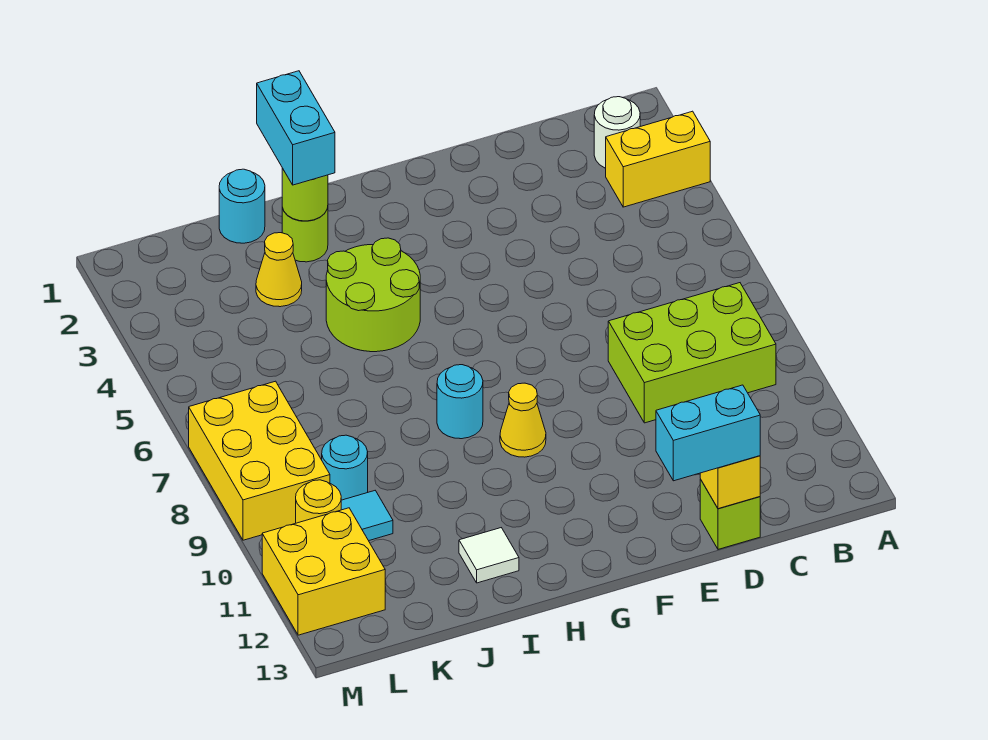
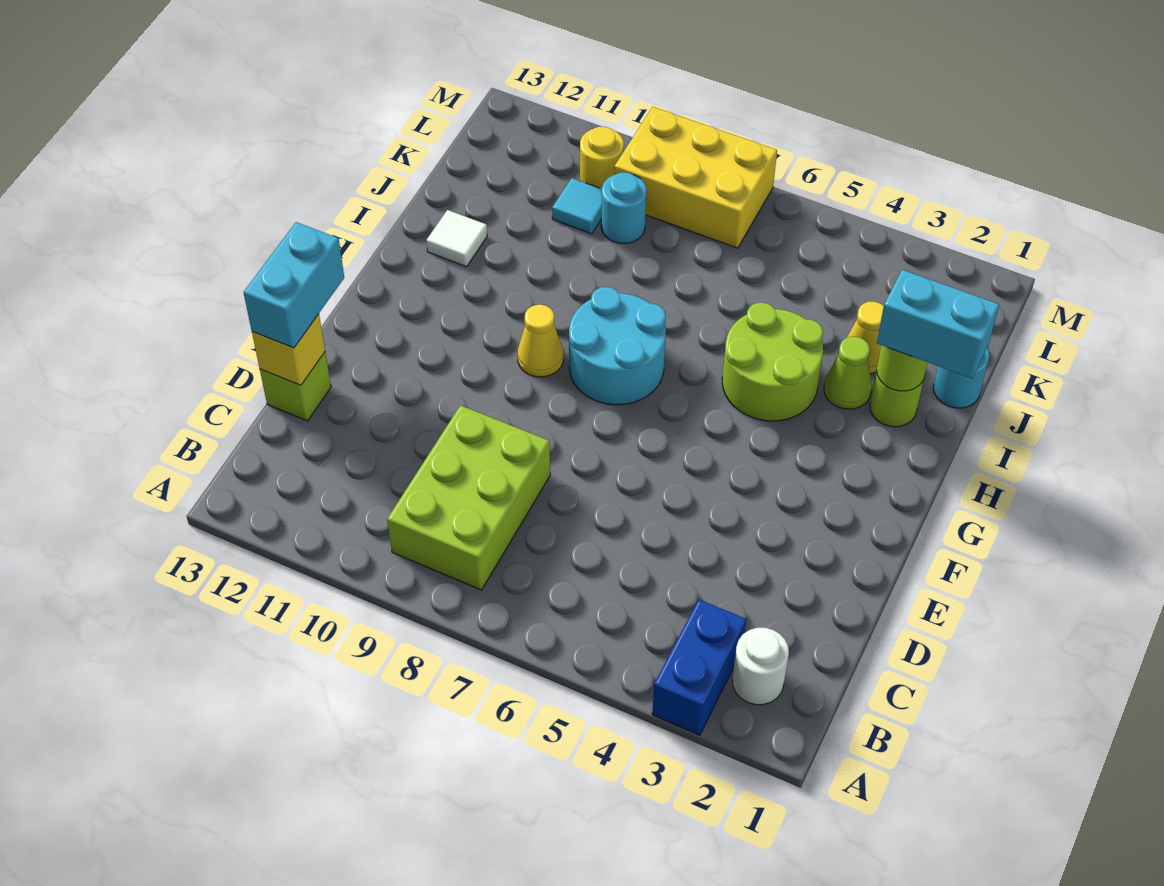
yellow 1x2 brick [606,111,710,207] -> blue 1x2 brick [652,600,746,735]
cyan 1x1 round brick [437,365,483,439] -> cyan 2x2 round brick [569,287,666,405]
none -> lime 1x1 cone [824,337,872,409]
yellow 2x2 brick [262,508,385,635] -> none

